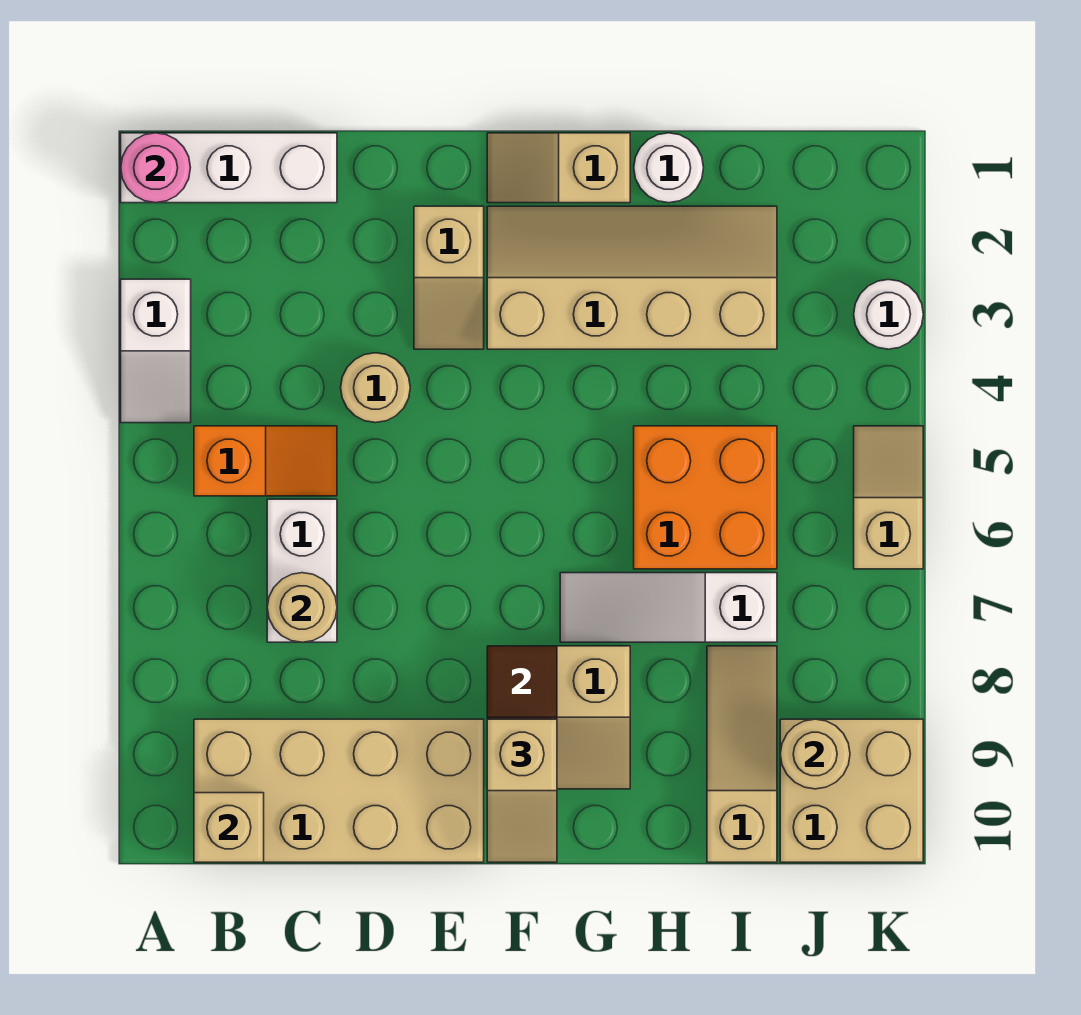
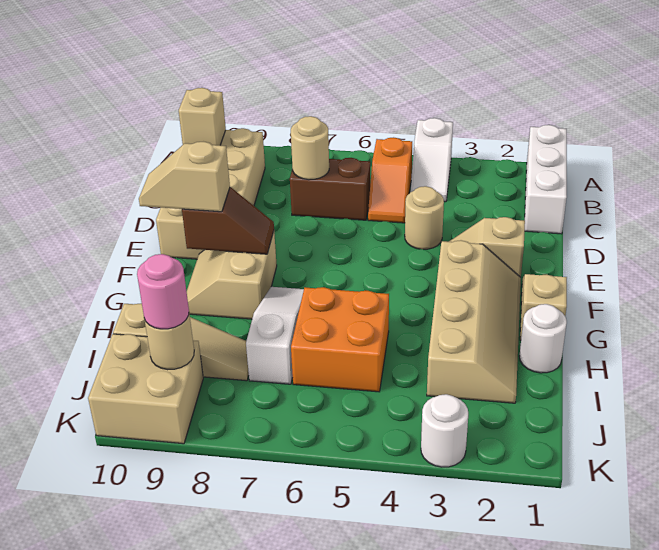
pink 1x1 round brick [121,133,190,203] -> pink 1x1 round brick moved to [137,254,189,329]
white 1x2 slope [121,279,191,423] -> white 1x2 slope turned to [410,118,453,202]
white 1x2 brick [267,499,337,642] -> brown 1x2 brick [290,158,370,220]
tan 1x2 slope [854,426,923,569] -> none

